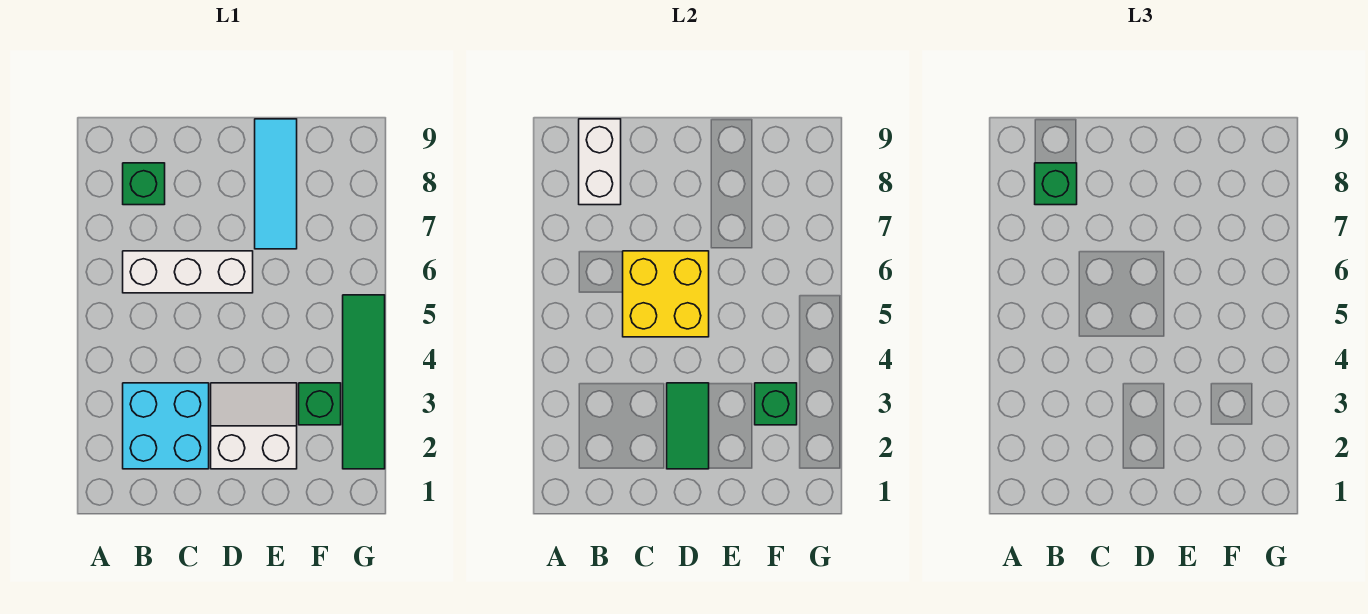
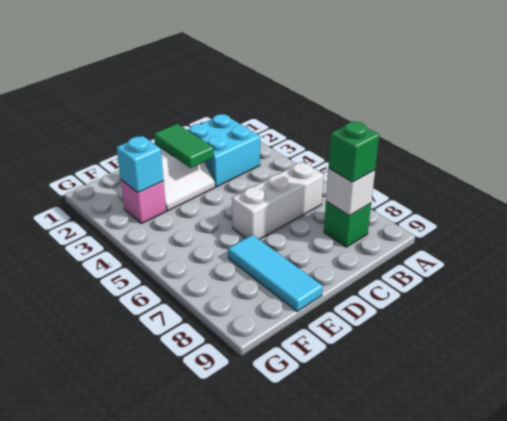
white 1x2 brick [579,119,621,205] -> white 1x1 brick [326,168,375,216]
yellow 2x2 brick [623,251,709,337] -> none
green 1x1 brick [299,383,341,425] -> pink 1x1 brick [121,180,166,223]
green 1x1 brick [755,383,797,425] -> cyan 1x1 brick [117,136,164,193]
green 1x4 tile [343,295,385,469] -> none

